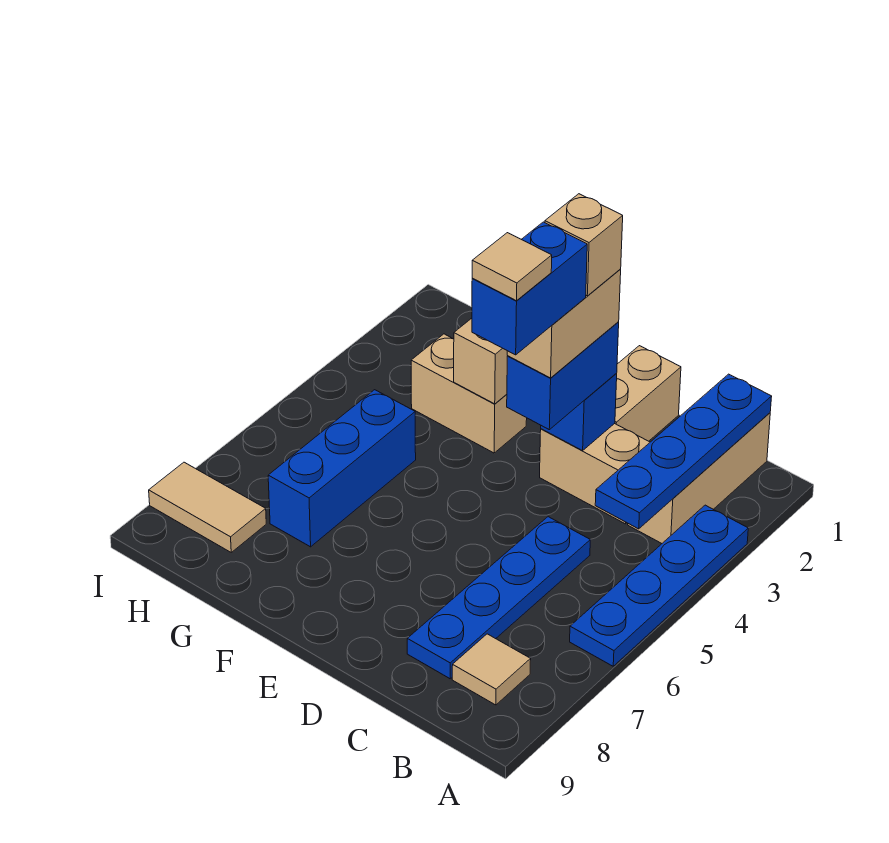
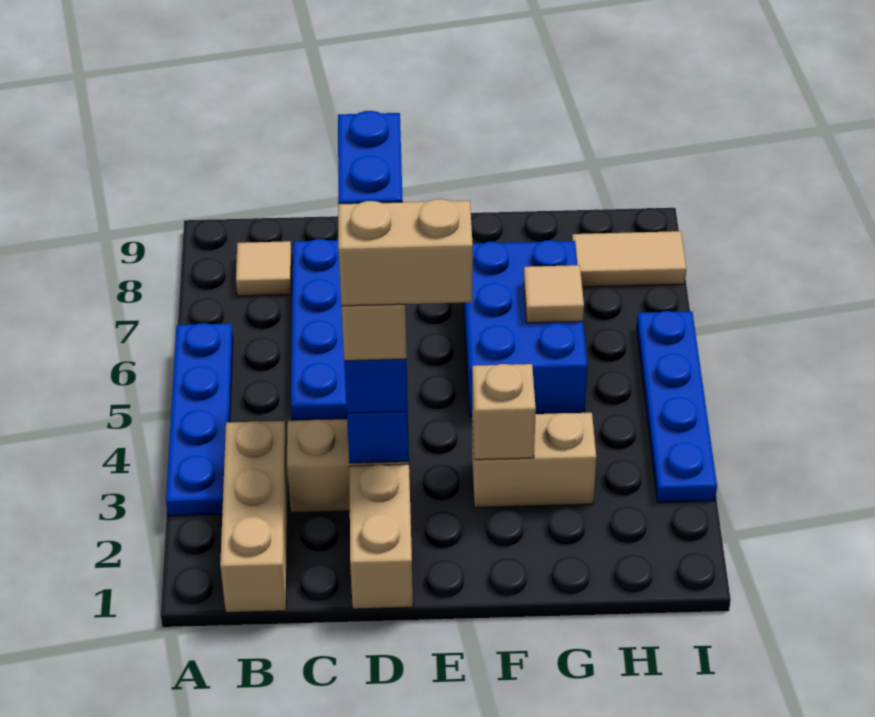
blue 1x4 plate [595,374,772,529] -> blue 1x4 plate moved to [637,311,717,502]
tan 1x1 brick [545,194,623,296] -> tan 1x2 brick [338,199,473,306]
tan 1x1 tile [472,233,552,301] -> tan 1x1 tile moved to [524,265,584,323]
blue 1x3 brick [268,390,416,547] -> blue 2x3 brick [464,240,587,416]

